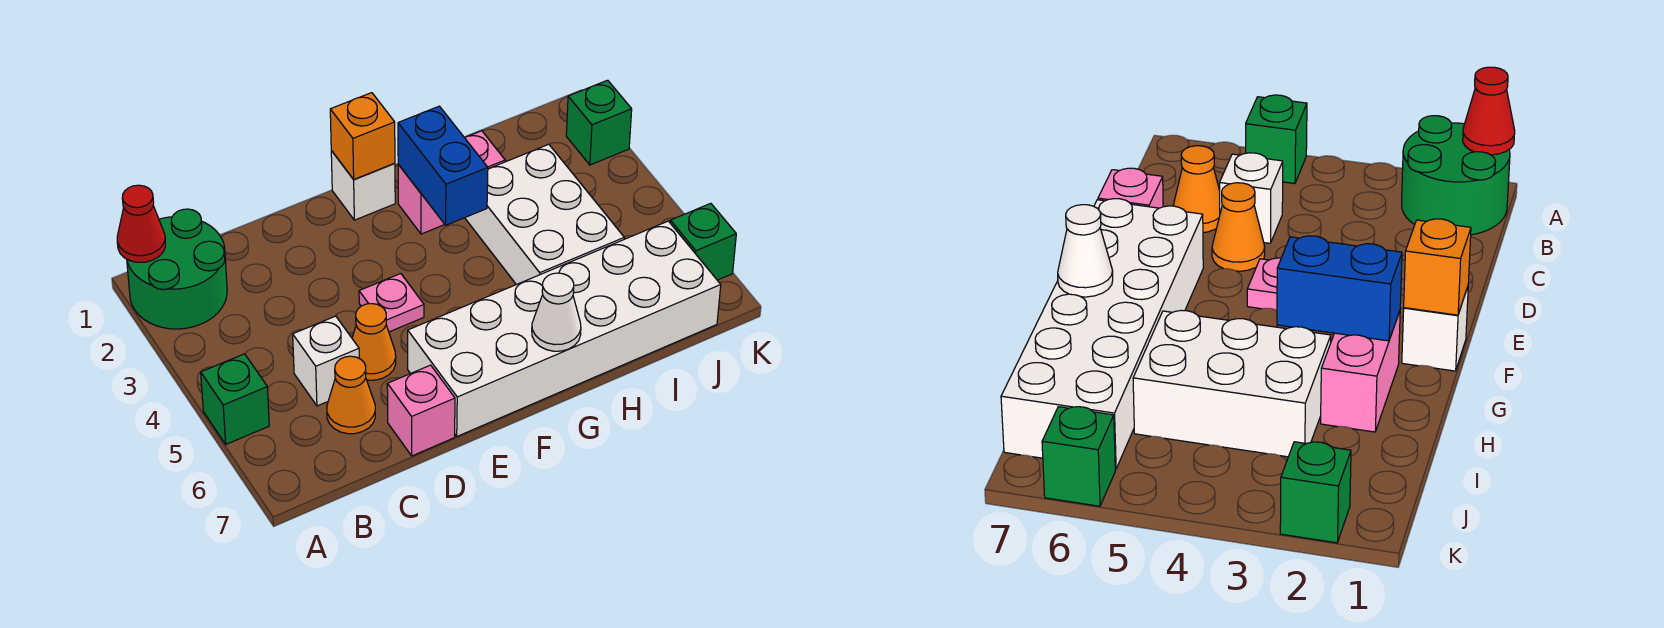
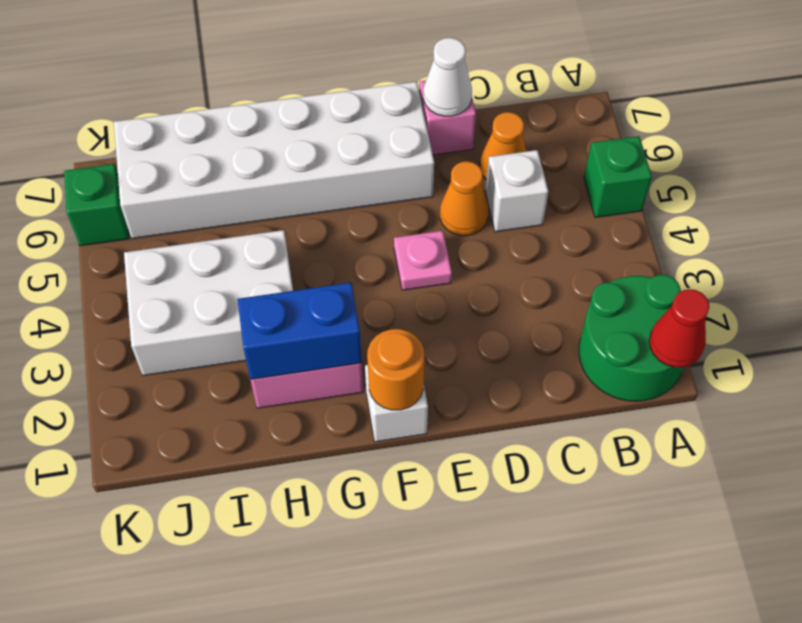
orange 1x1 brick [330,93,395,180] -> orange 1x1 round brick [367,329,424,410]
blue 1x2 brick [398,106,488,225] -> blue 1x2 brick turned to [237,283,362,379]
white 1x1 cone [532,273,581,351] -> white 1x1 cone moved to [423,38,472,116]
white 2x3 brick [465,144,624,285] -> white 2x3 brick turned to [124,230,293,375]
green 1x1 brick [566,80,632,165] -> none

